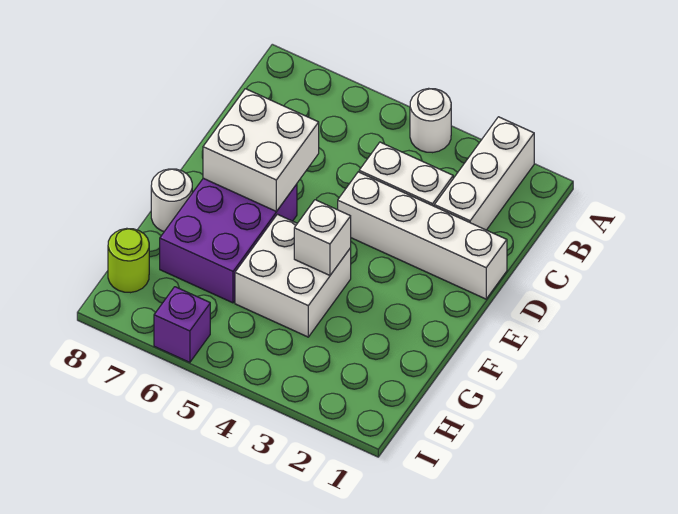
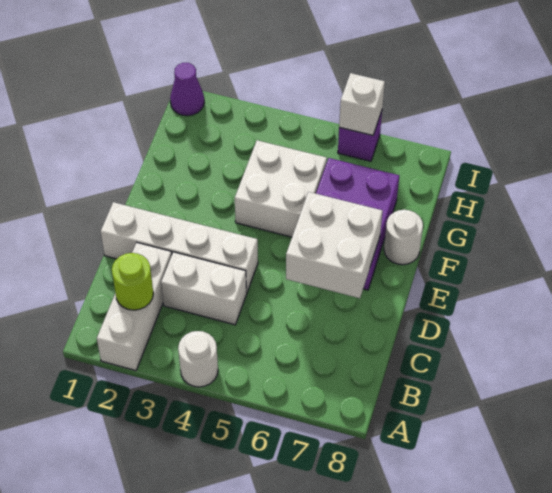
white 1x1 brick [294,200,351,275] -> white 1x1 brick moved to [339,73,385,135]
lime 1x1 round brick [108,228,149,293] -> lime 1x1 round brick moved to [112,253,153,310]
none -> purple 1x1 cone [170,63,204,116]

